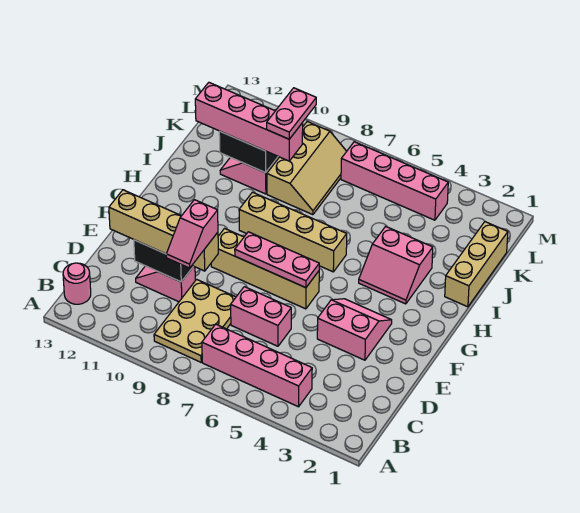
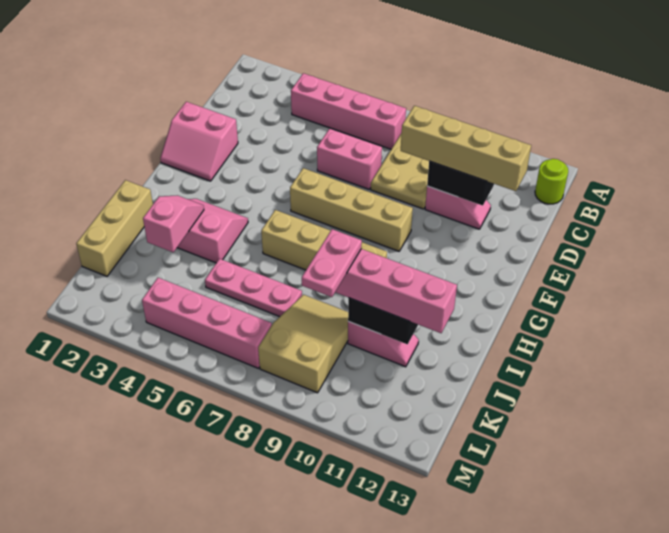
pink 1x1 round brick [63,263,91,304] -> lime 1x1 round brick [535,159,568,204]
pink 1x2 slope [166,200,218,268] -> pink 1x2 slope moved to [143,195,204,252]
pink 2x2 slope [317,299,392,360] -> pink 2x2 slope moved to [160,102,238,181]
pink 1x3 plate [235,232,319,288] -> pink 1x3 plate moved to [205,259,302,317]
tan 2x3 slope [267,122,347,215] -> tan 2x3 slope turned to [258,295,348,393]

